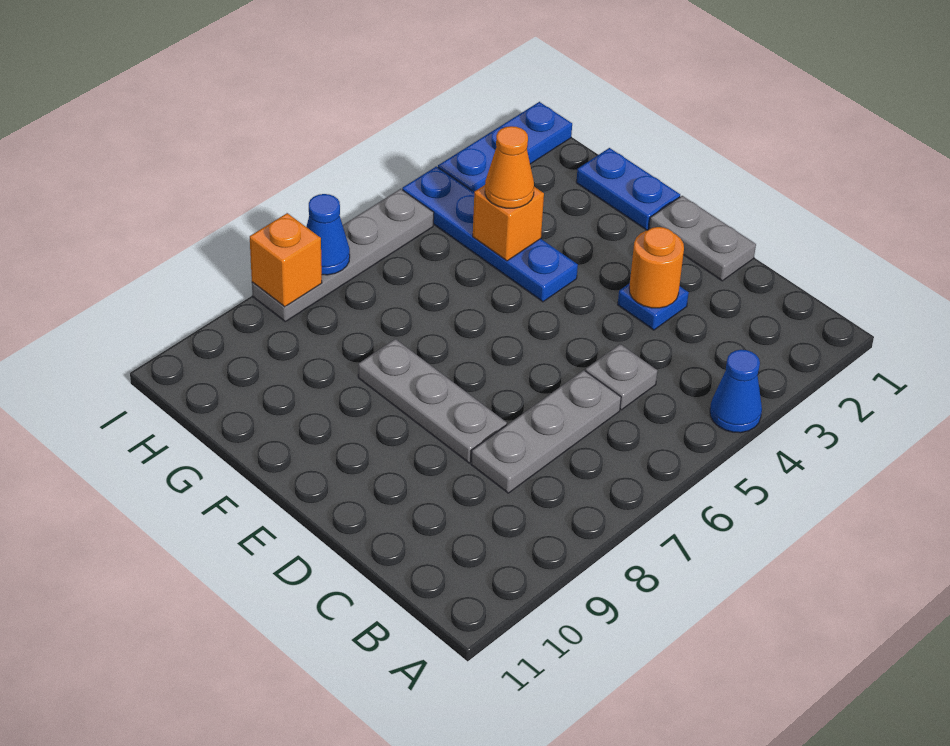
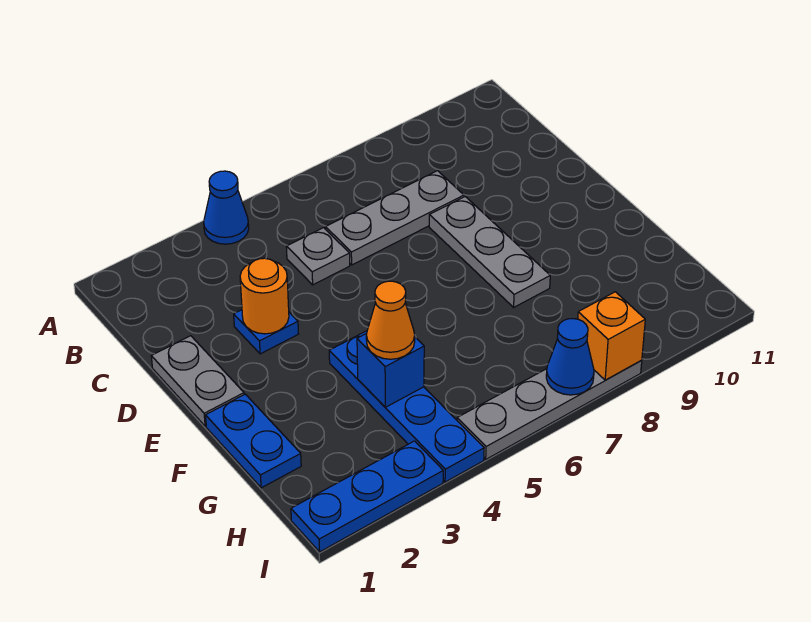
orange 1x1 brick [473,185,544,261] -> blue 1x1 brick [357,333,424,407]

